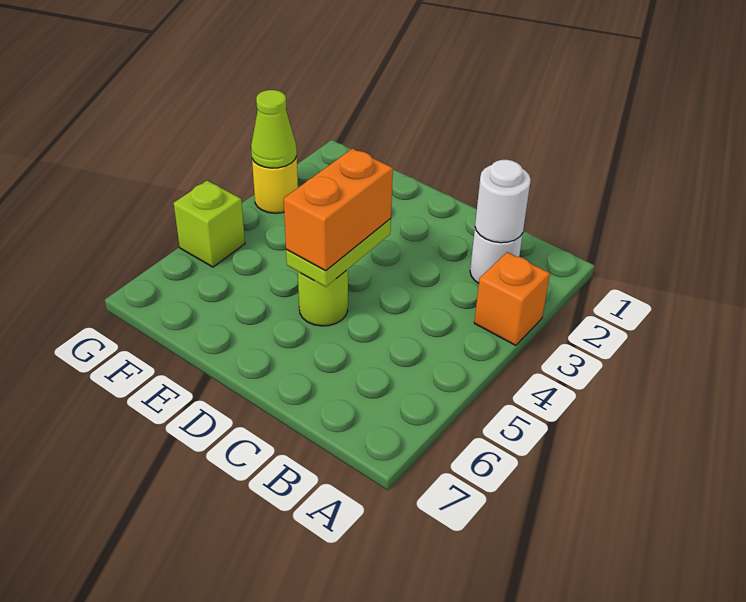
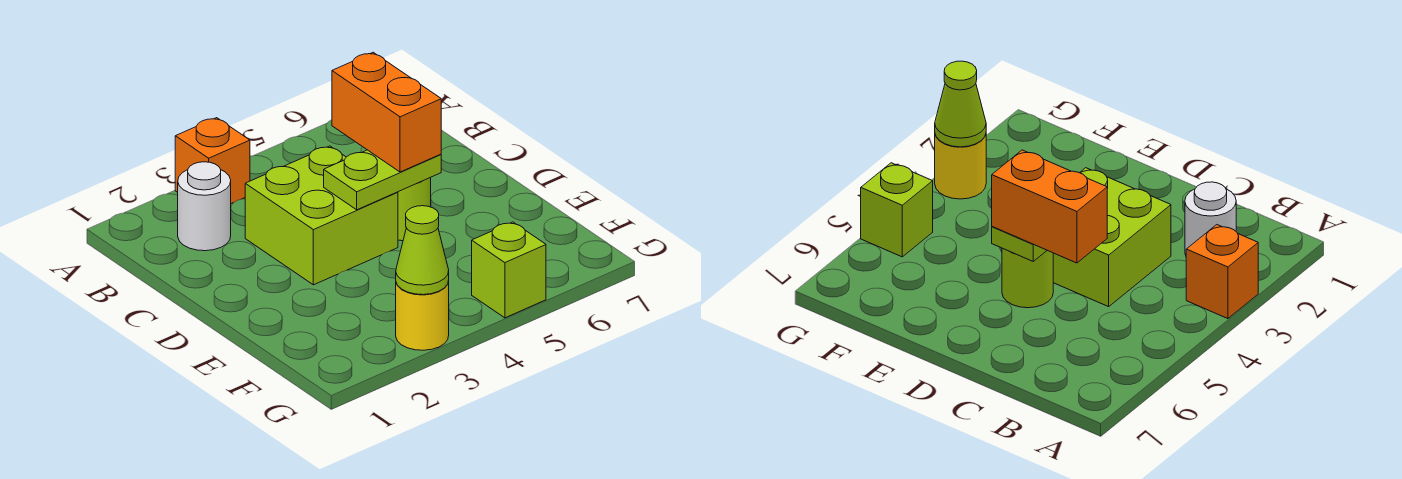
white 1x1 round brick [475,160,531,243] -> none
none -> lime 2x2 brick [245,146,398,285]
orange 1x2 brick [284,149,393,271] -> orange 1x2 brick turned to [332,52,441,172]

